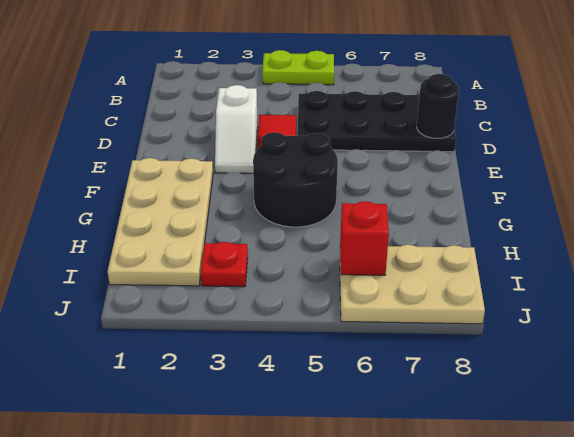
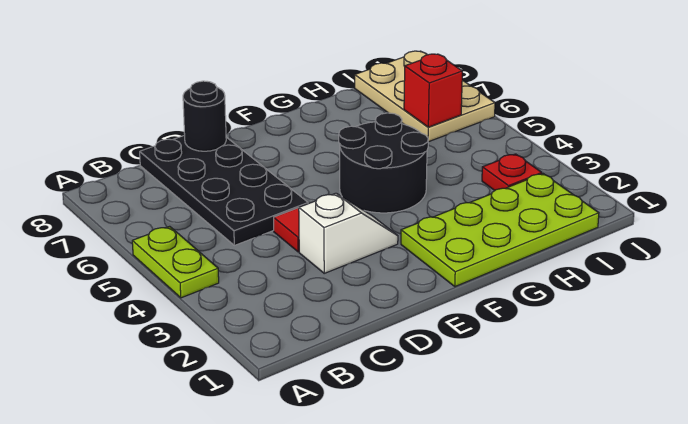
tan 2x4 plate [108,158,213,286] -> lime 2x4 plate [401,174,599,287]

